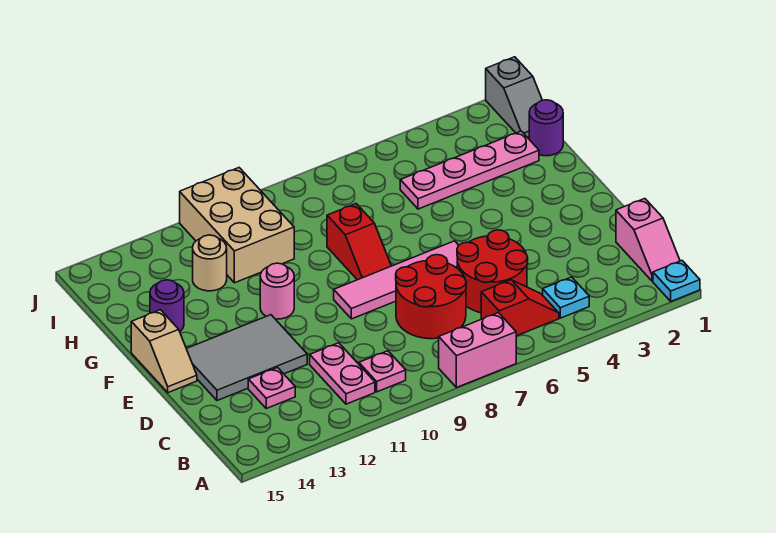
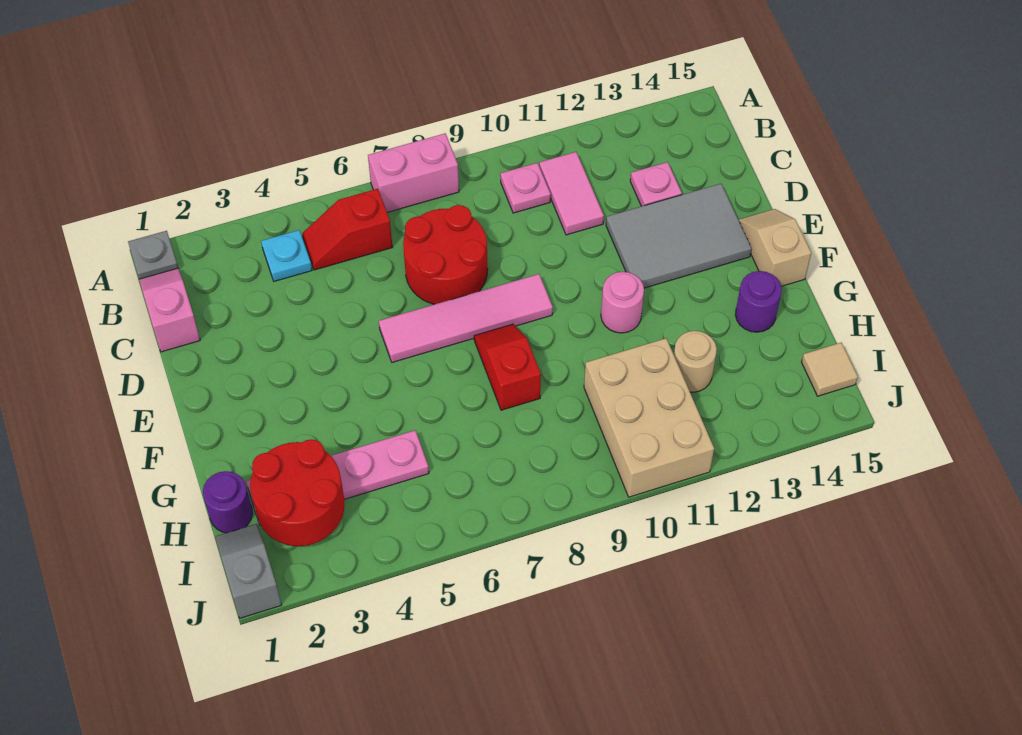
cyan 1x1 plate [653,261,700,301] -> grey 1x1 plate [128,231,178,279]
pink 1x2 plate [310,343,375,404] -> pink 1x2 tile [539,152,604,235]
red 2x2 round brick [457,230,528,313] -> red 2x2 round brick moved to [250,439,345,546]
none -> tan 1x1 tile [802,343,858,396]

